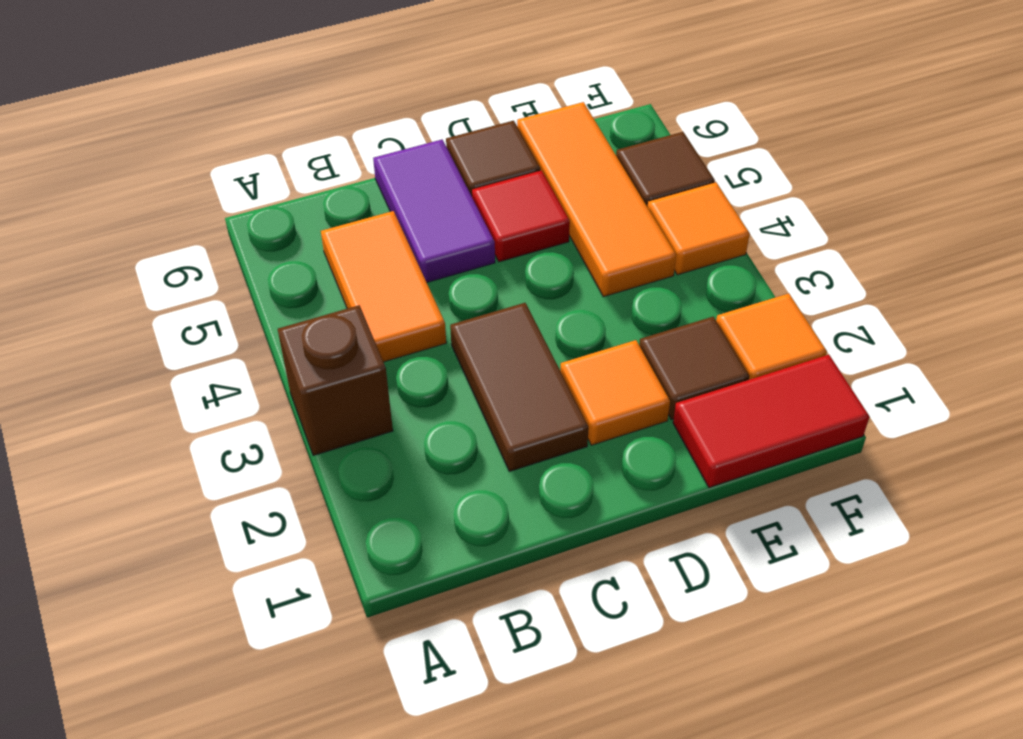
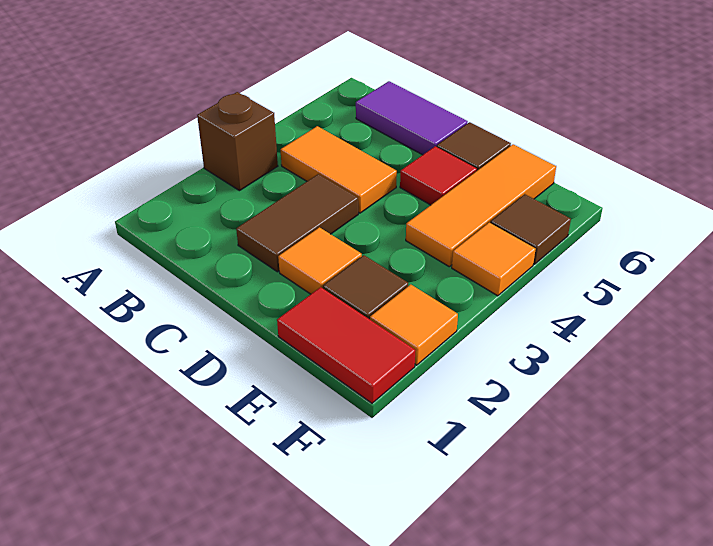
orange 1x2 tile [321,211,446,362] -> orange 1x2 tile turned to [280,126,397,213]
purple 1x2 tile [373,140,495,282] -> purple 1x2 tile turned to [356,81,468,155]

